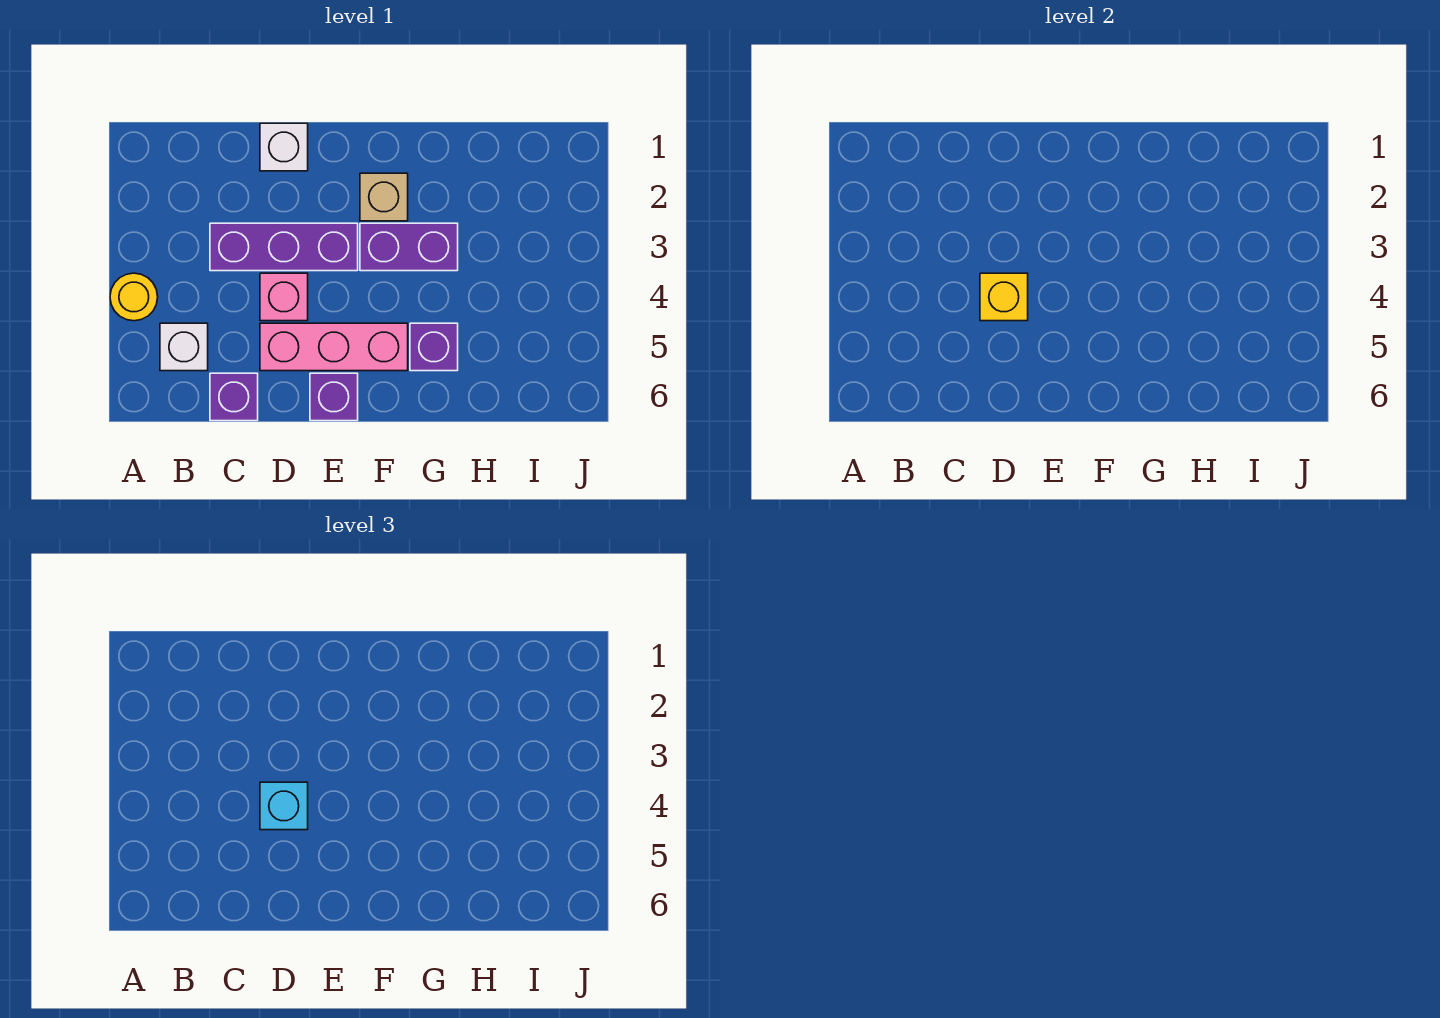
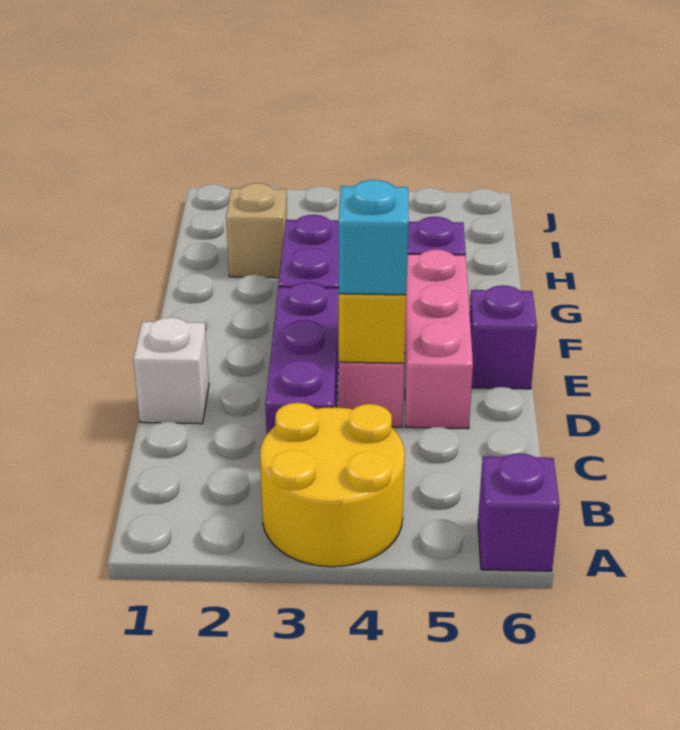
yellow 1x1 round brick [110,273,158,321] -> yellow 2x2 round brick [260,403,405,567]
white 1x1 brick [160,323,208,371] -> none
purple 1x1 brick [210,373,258,421] -> purple 1x1 brick moved to [478,453,560,571]
tan 1x1 brick [360,173,408,221] -> tan 1x1 brick moved to [226,183,287,278]

